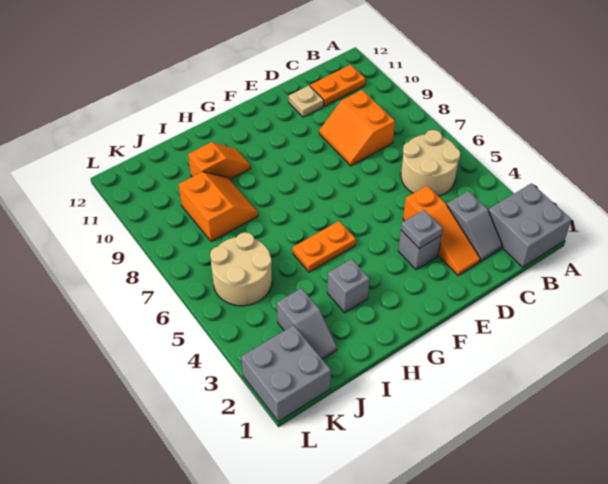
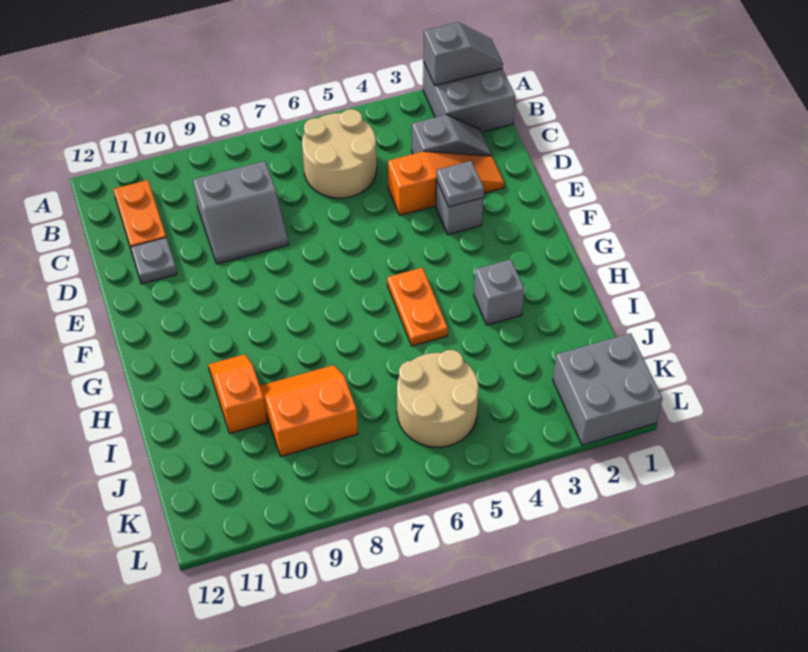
orange 2x2 slope [319,90,395,166] -> grey 2x2 slope [193,161,289,264]
tan 1x1 plate [289,86,324,117] -> grey 1x1 plate [131,237,177,284]
grey 1x2 slope [277,288,337,359] -> grey 1x2 slope moved to [423,22,503,86]

